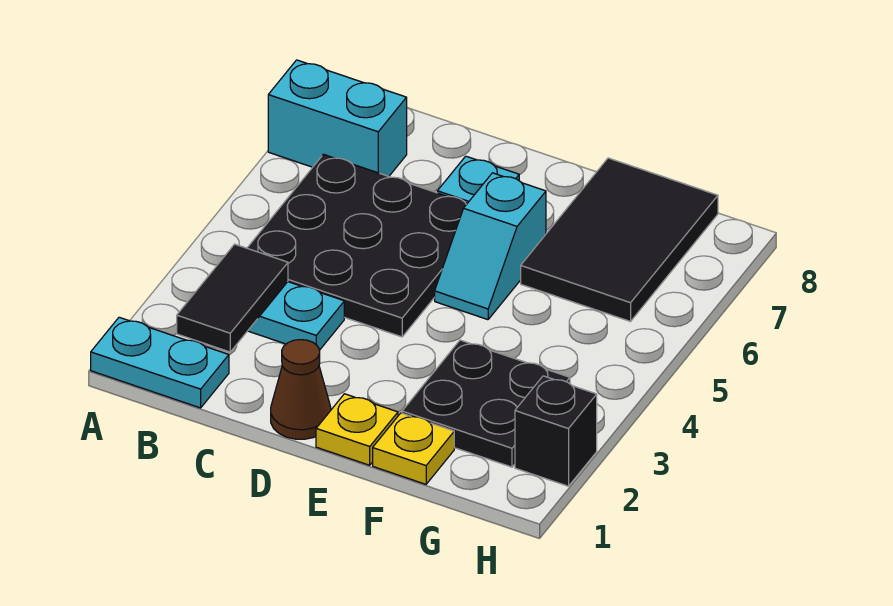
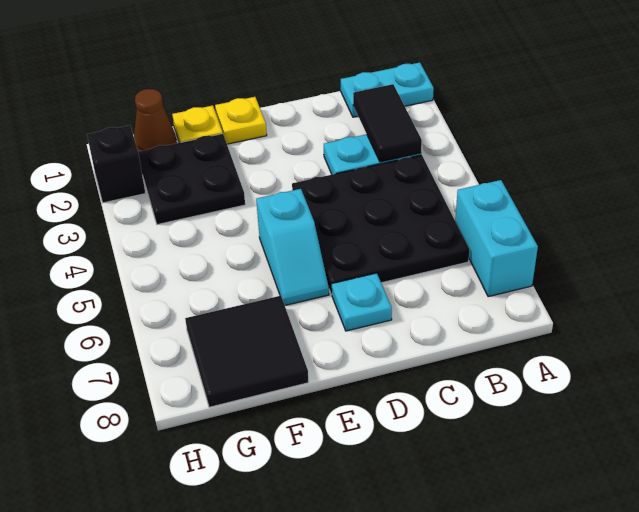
cyan 1x2 brick [268,60,407,176] -> cyan 1x2 brick turned to [455,180,538,297]
brown 1x1 cone [271,340,331,439] -> brown 1x1 cone moved to [134,89,176,151]
cyan 1x2 slope [435,173,546,320] -> cyan 1x2 slope turned to [256,189,329,305]
black 2x3 tile [521,158,718,322] -> black 2x2 tile [185,296,308,407]

